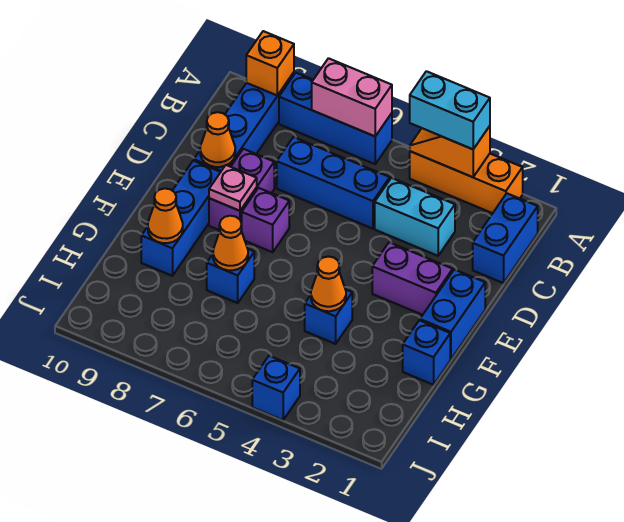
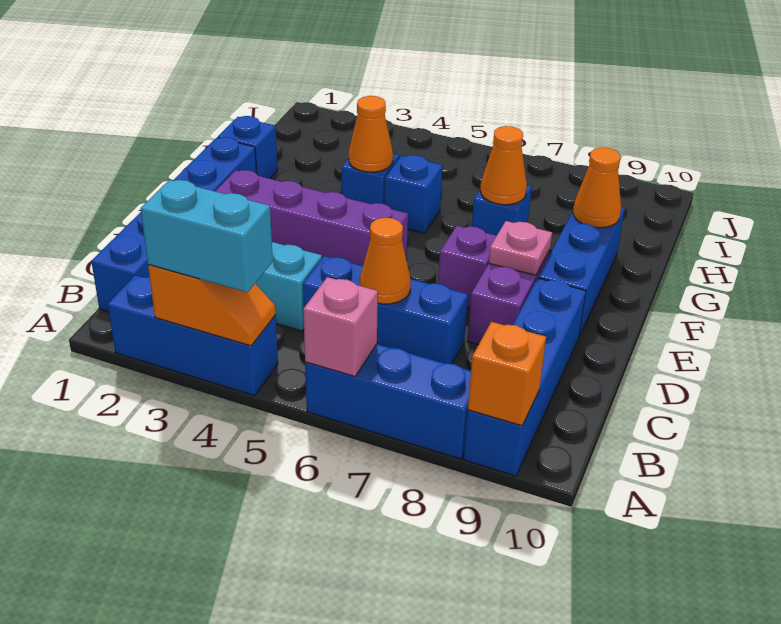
orange 1x3 brick [410,151,523,213] -> blue 1x3 brick [108,275,278,396]
pink 1x2 brick [312,58,392,136] -> pink 1x1 brick [303,277,378,376]
orange 1x1 cone [200,112,235,167] -> orange 1x1 cone moved to [360,218,411,304]
purple 1x2 brick [372,242,453,315] -> purple 1x4 brick [215,170,408,266]
blue 1x1 brick [252,356,300,420] -> blue 1x1 brick moved to [384,155,443,234]

